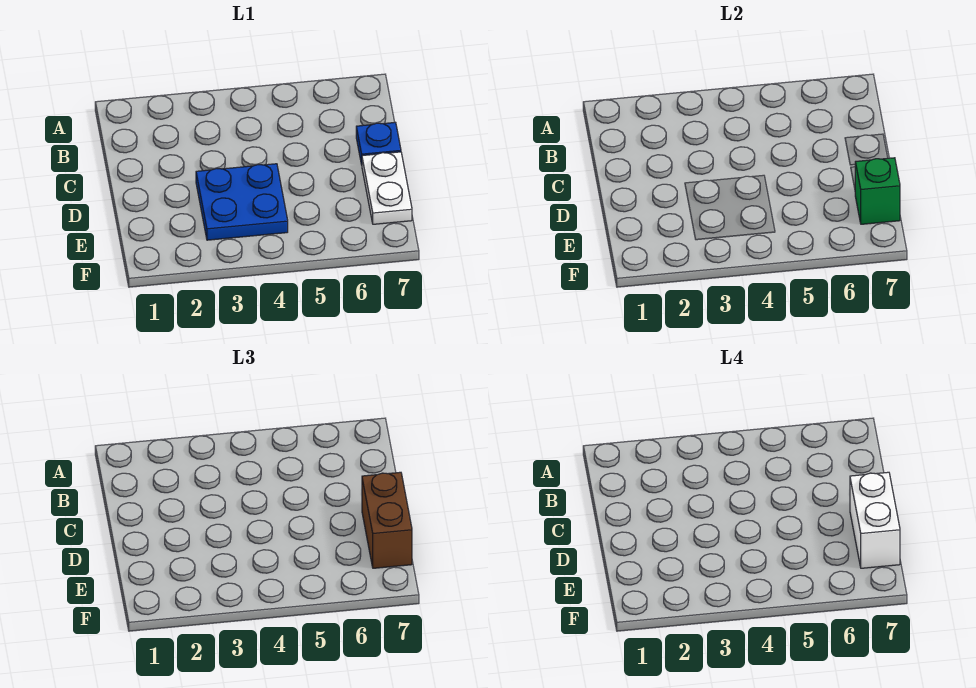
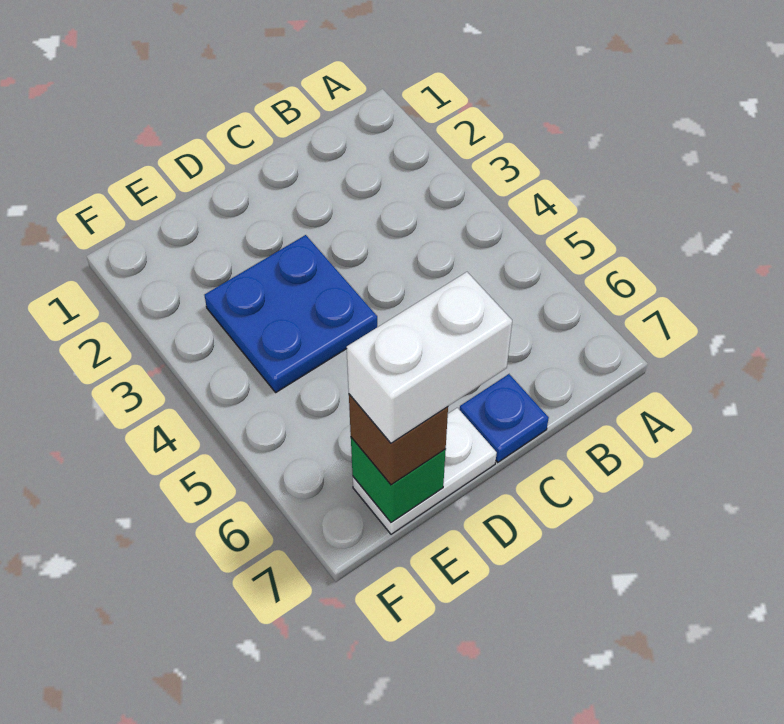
brown 1x2 brick [362,472,412,568] -> brown 1x1 brick [349,394,448,485]

